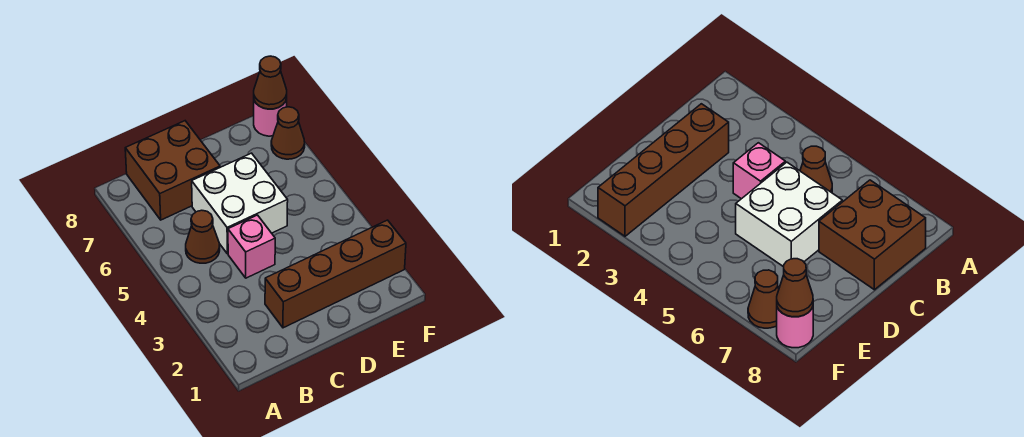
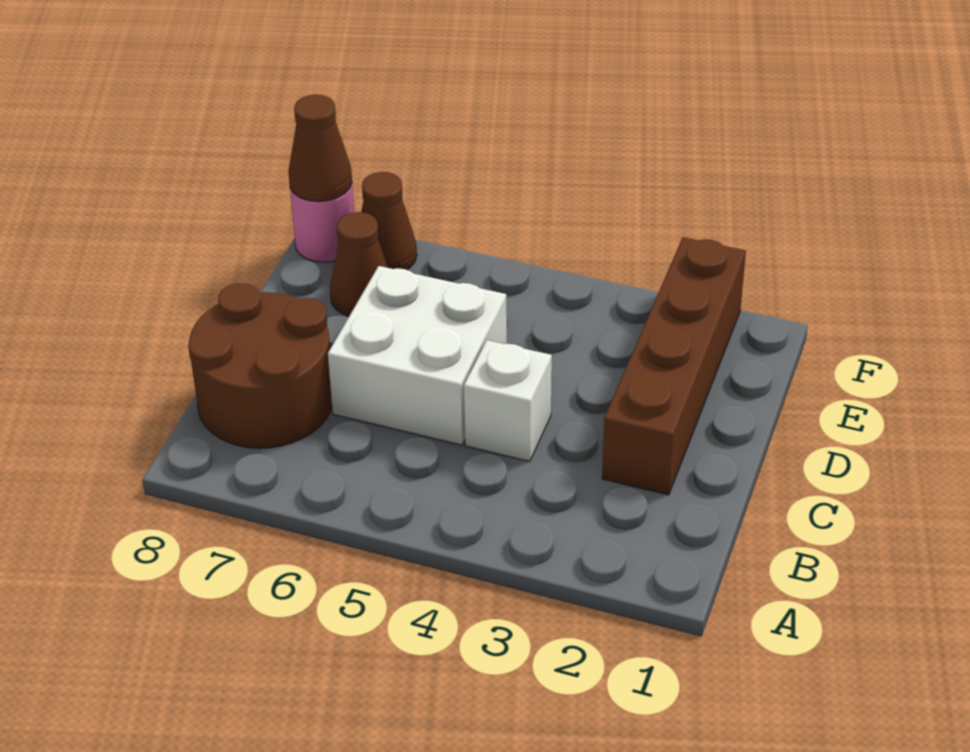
brown 1x1 cone [186,210,220,263] -> brown 1x1 cone moved to [330,212,388,316]
brown 2x2 brick [125,121,220,220] -> brown 2x2 round brick [188,283,332,448]
pink 1x1 brick [228,215,275,278] -> white 1x1 brick [464,340,552,462]

